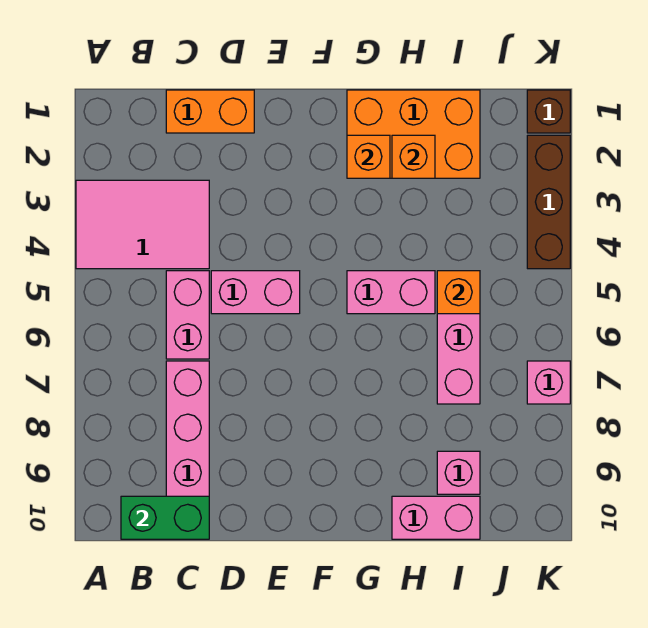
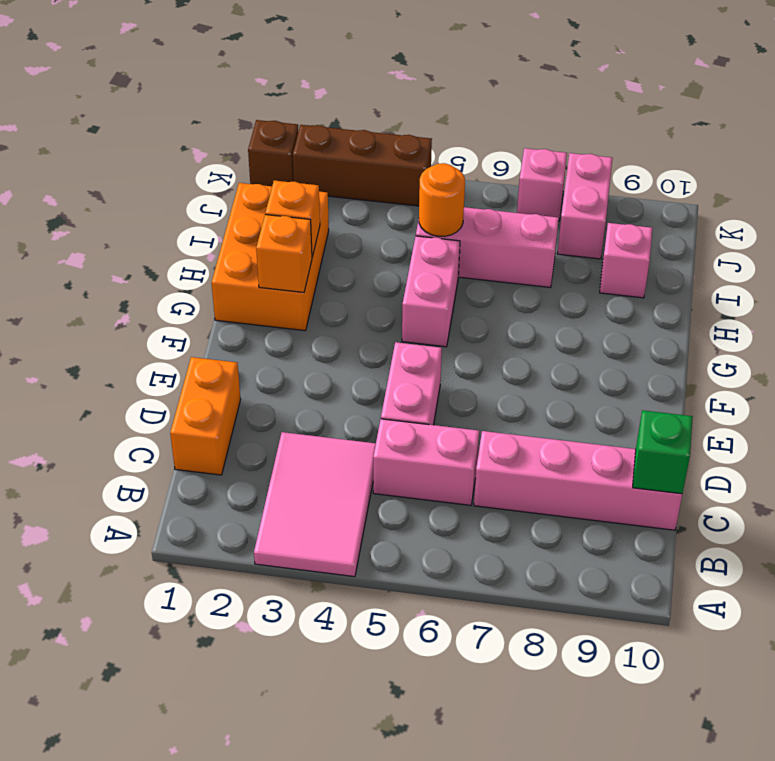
green 1x2 brick [121,496,209,539] -> green 1x1 brick [633,410,693,494]
pink 1x2 brick [392,496,480,539] -> pink 1x2 brick moved to [557,153,613,259]
orange 1x1 brick [437,271,480,314] -> orange 1x1 round brick [419,163,465,236]

